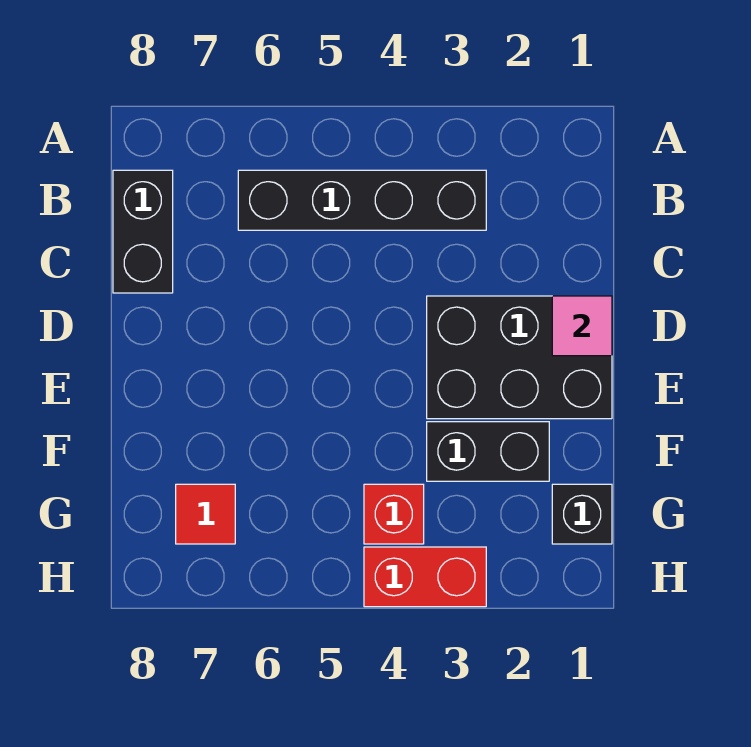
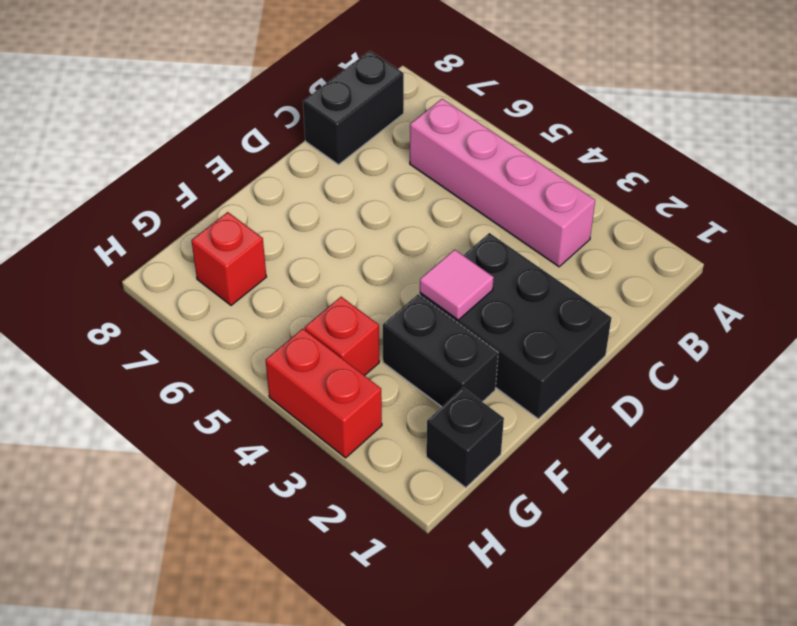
black 1x4 brick [238,170,486,230] -> pink 1x4 brick [410,99,595,267]
pink 1x1 tile [552,296,612,356] -> pink 1x1 tile moved to [420,250,494,320]
red 1x1 tile [176,484,235,544] -> red 1x1 brick [191,212,266,305]

